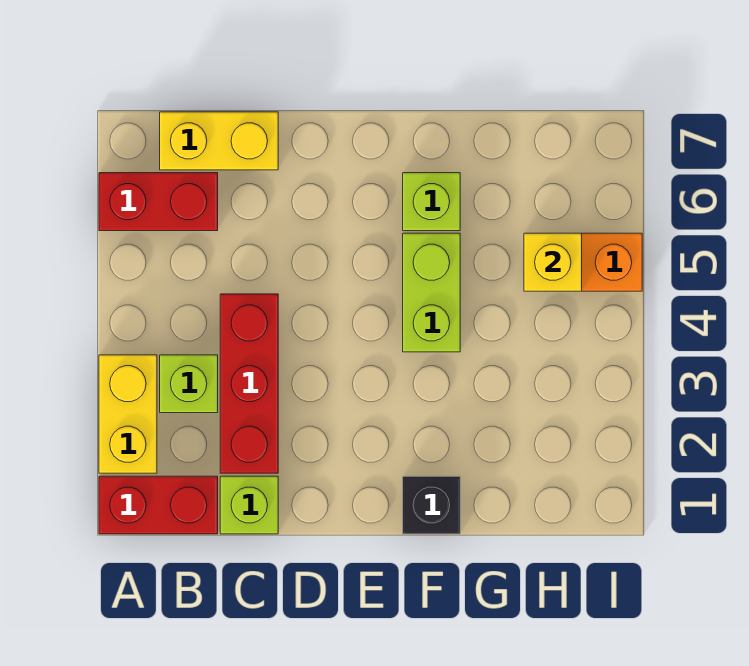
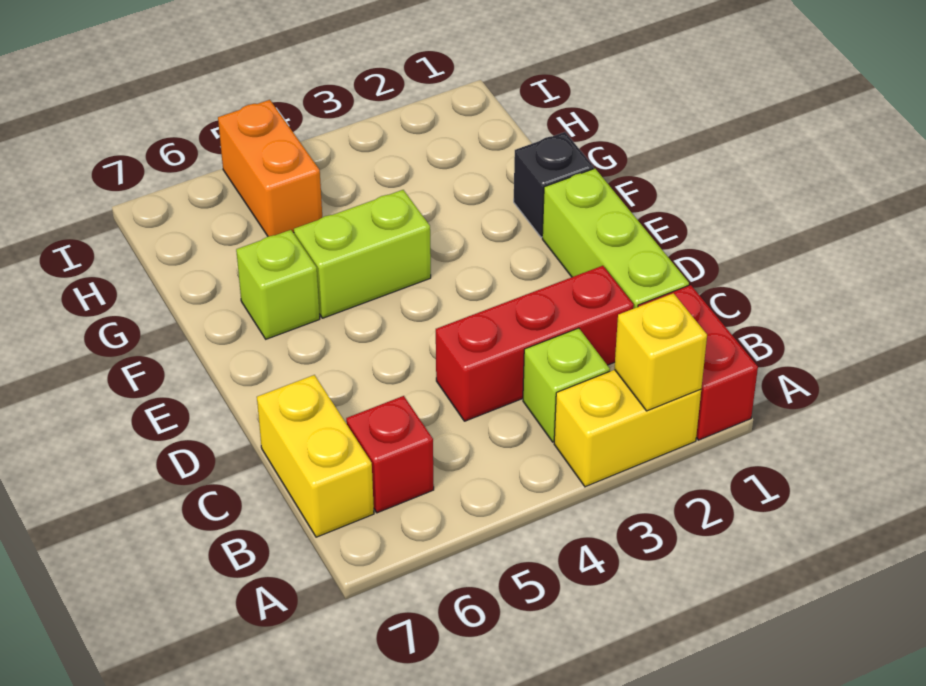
red 1x2 brick [99,173,218,231] -> red 1x1 brick [346,396,434,513]
lime 1x1 brick [220,476,278,534] -> lime 1x3 brick [542,169,689,309]
yellow 1x1 brick [524,233,582,291] -> yellow 1x1 brick moved to [614,293,707,411]

